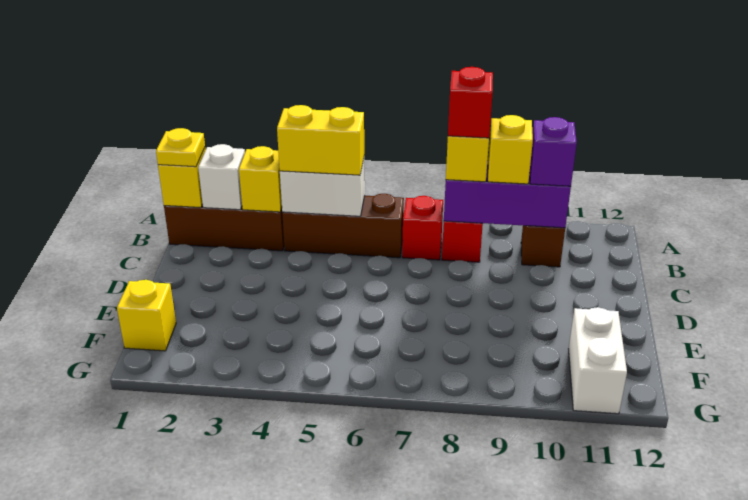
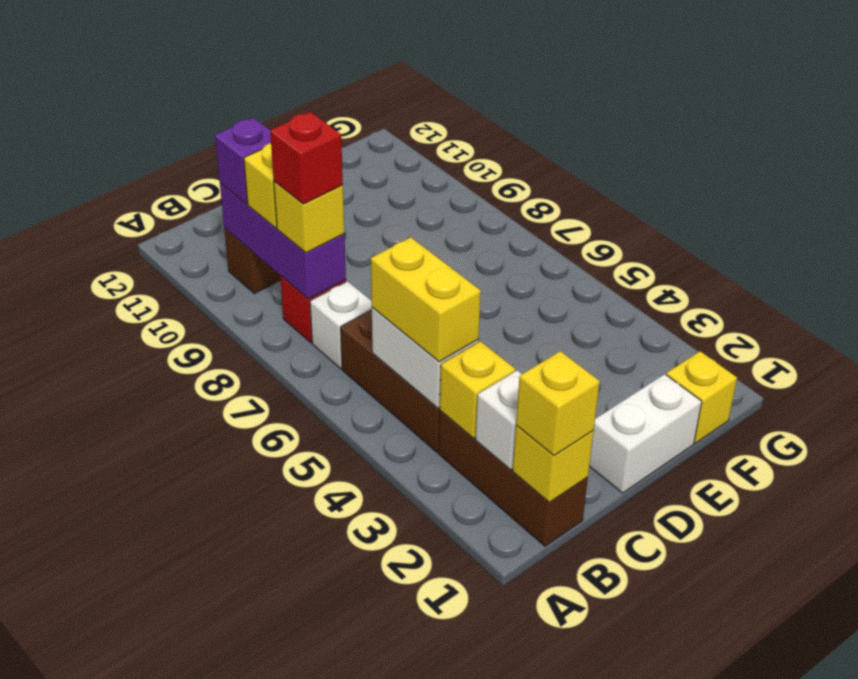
yellow 1x1 plate [156,128,205,167] -> yellow 1x1 brick [516,351,600,456]
red 1x1 brick [402,196,443,260] -> white 1x1 brick [310,281,372,369]
white 1x2 brick [569,307,627,414] -> white 1x2 brick moved to [589,374,702,493]

